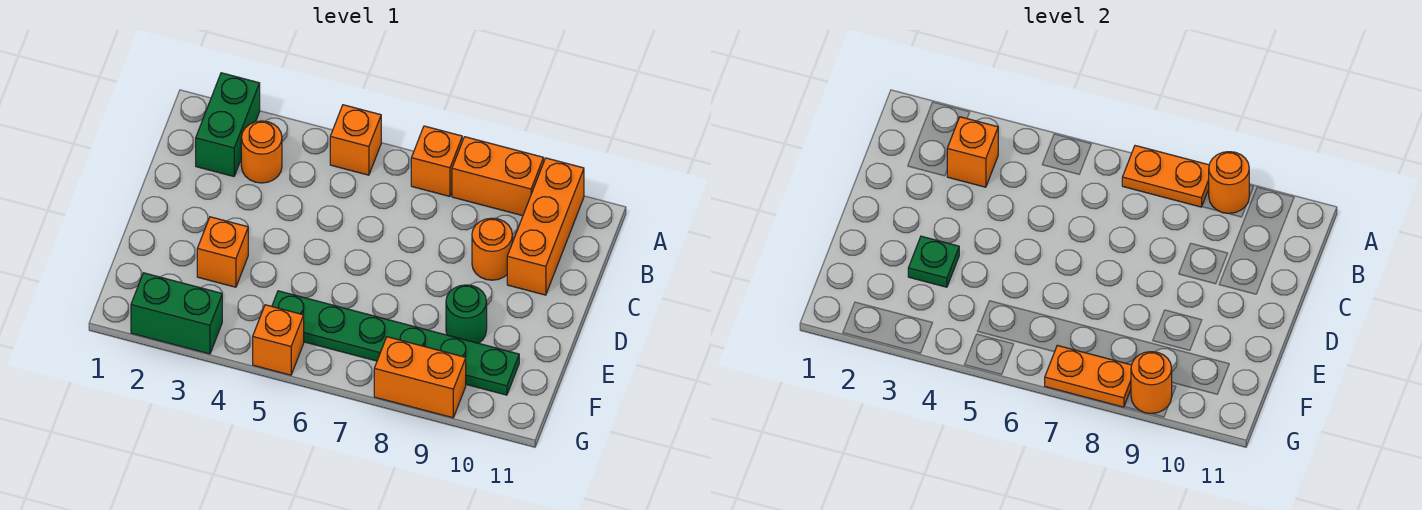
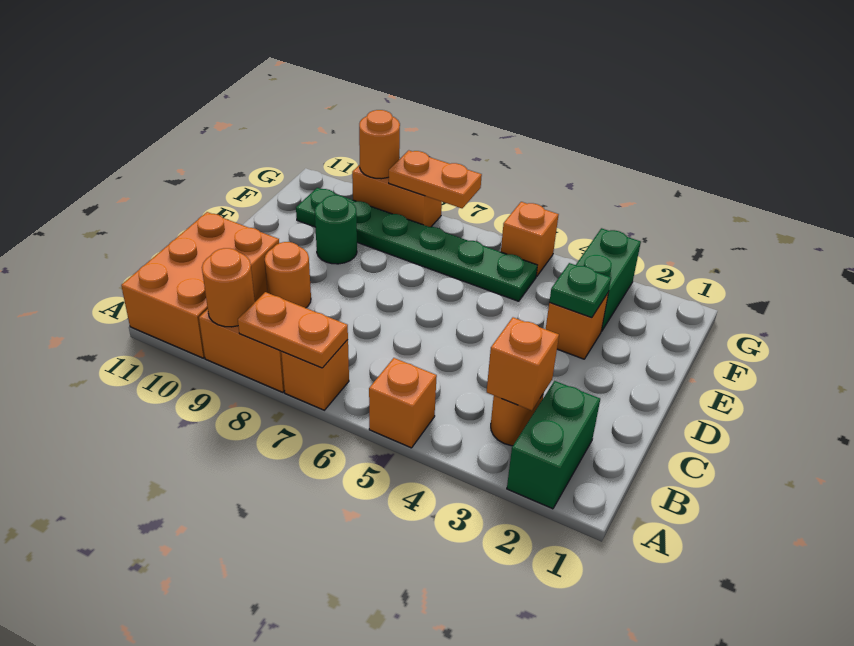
orange 1x3 brick [507,158,584,295] -> orange 2x3 brick [121,212,279,358]
green 1x2 brick [131,273,222,354] -> green 1x2 brick turned to [576,228,641,331]

